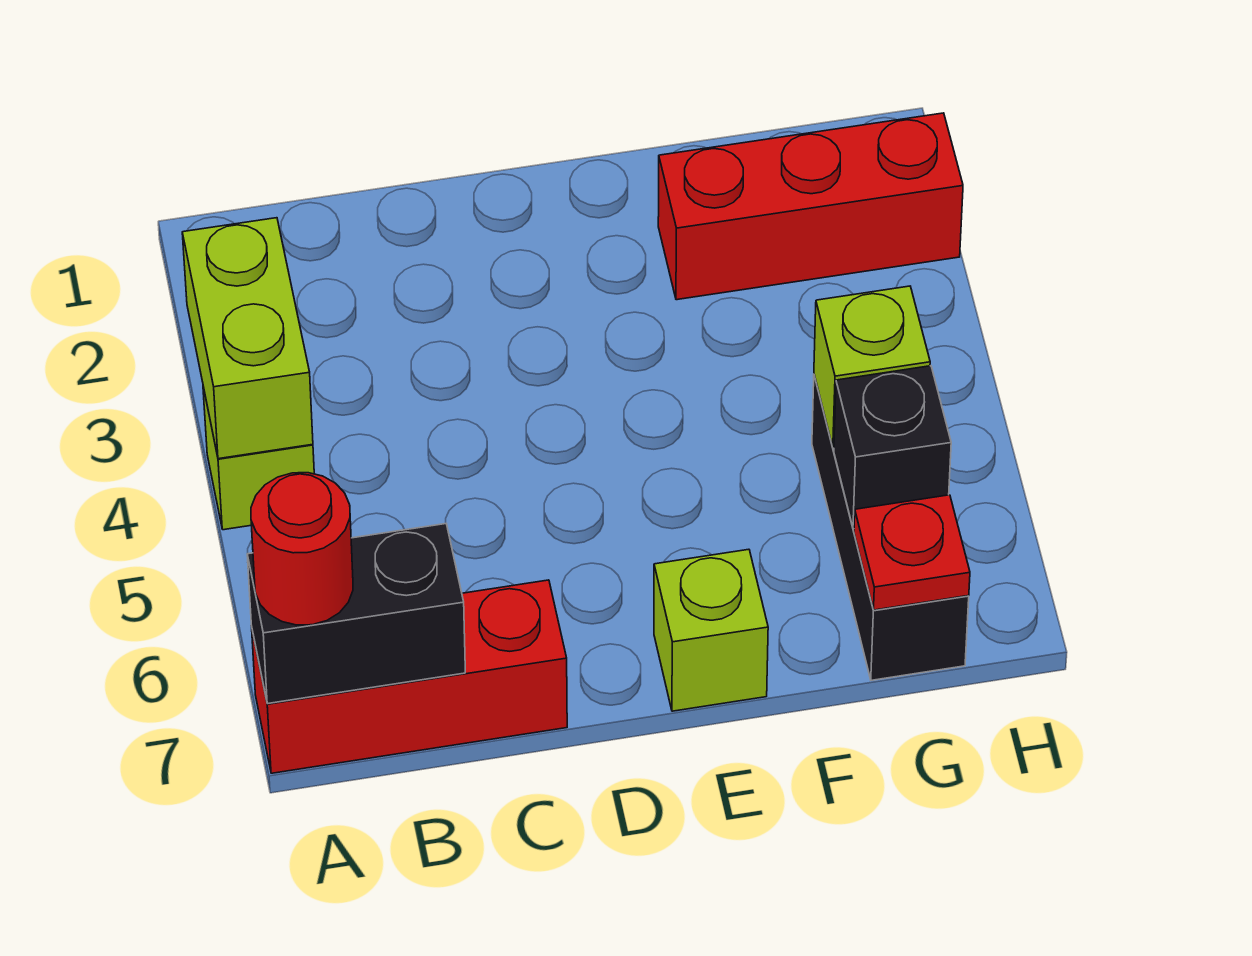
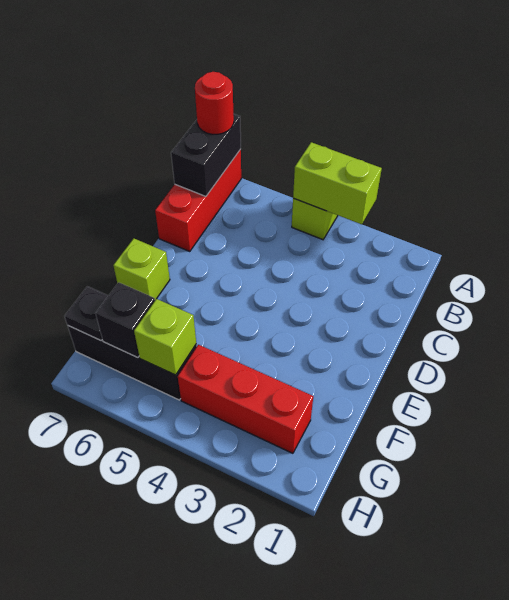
red 1x3 brick [658,113,963,300] -> red 1x3 brick turned to [178,345,313,453]
red 1x1 plate [854,495,970,610] -> black 1x1 plate [65,286,108,341]

